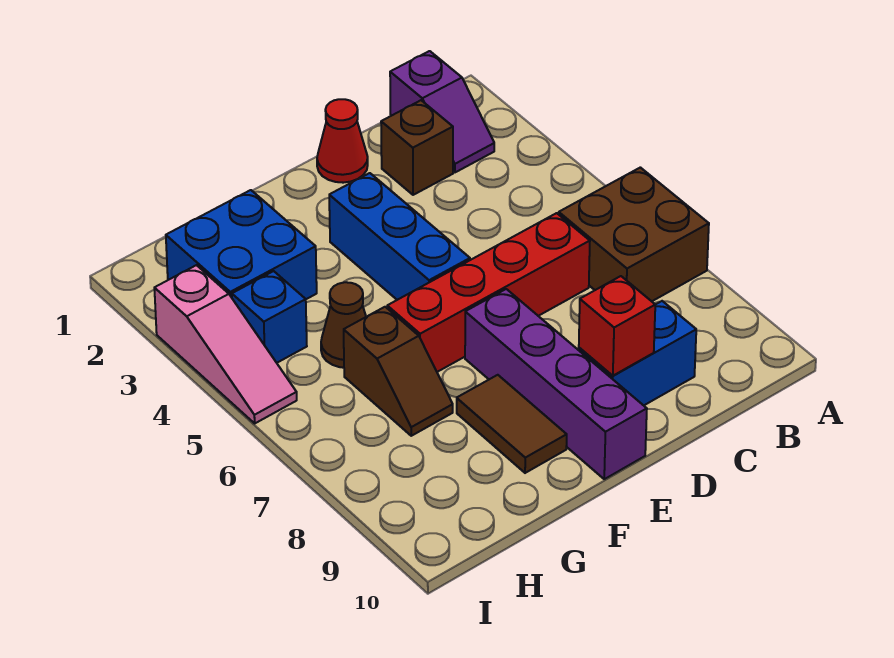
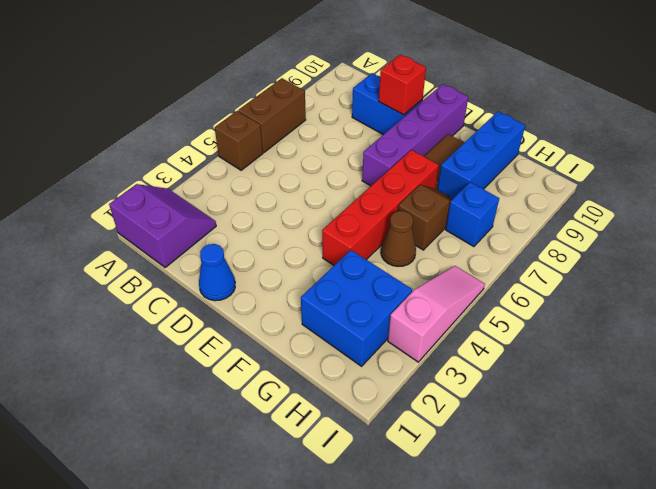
brown 2x2 brick [559,167,709,301] -> brown 1x2 brick [238,78,306,153]
purple 1x2 slope [390,51,494,172] -> purple 2x2 slope [109,184,216,268]
brown 1x1 brick [381,100,453,195] -> brown 1x1 brick moved to [215,111,263,170]
red 1x4 brick [387,213,590,372] -> red 1x4 brick turned to [322,150,439,265]
red 1x1 cone [317,99,368,183] -> blue 1x1 cone [199,244,235,301]
blue 1x3 brick [329,173,470,300] -> blue 1x3 brick moved to [437,112,525,198]
blue 1x1 brick [232,271,307,363] -> blue 1x1 brick moved to [446,182,499,247]

